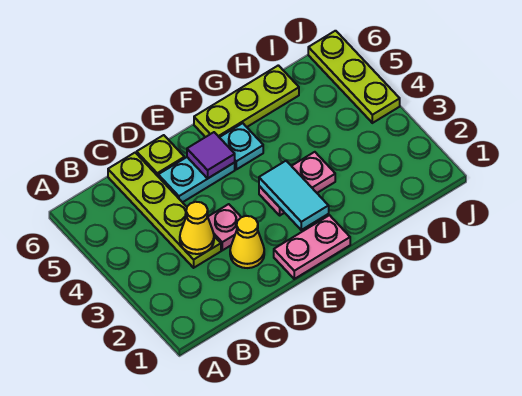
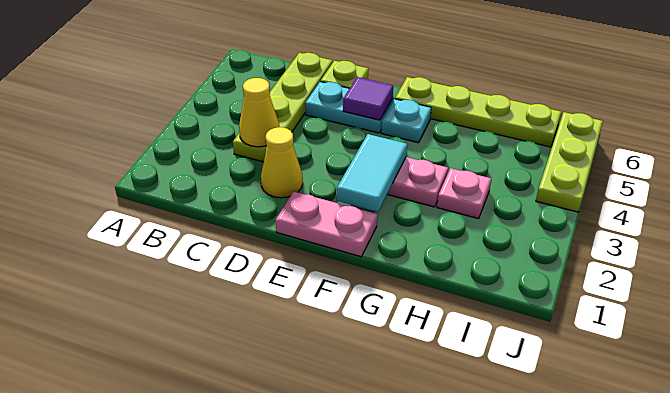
pink 1x1 plate [208,204,241,250] -> pink 1x1 plate moved to [437,168,491,219]
lime 1x3 plate [194,65,299,137] -> lime 1x4 plate [395,77,561,147]

